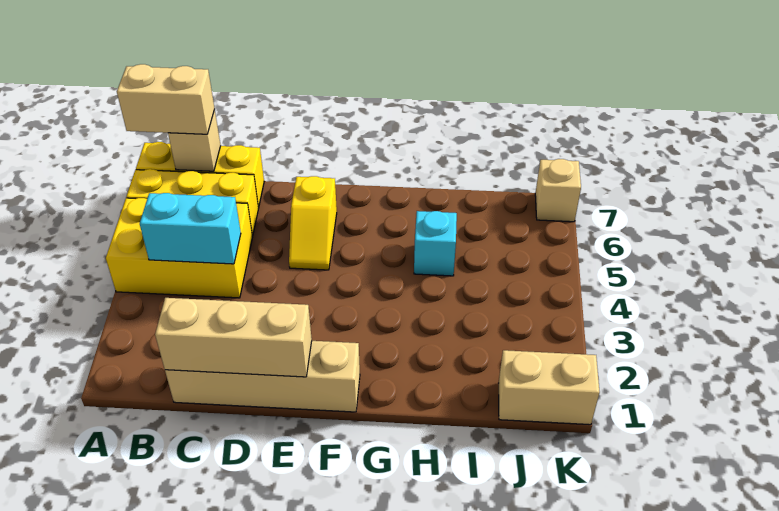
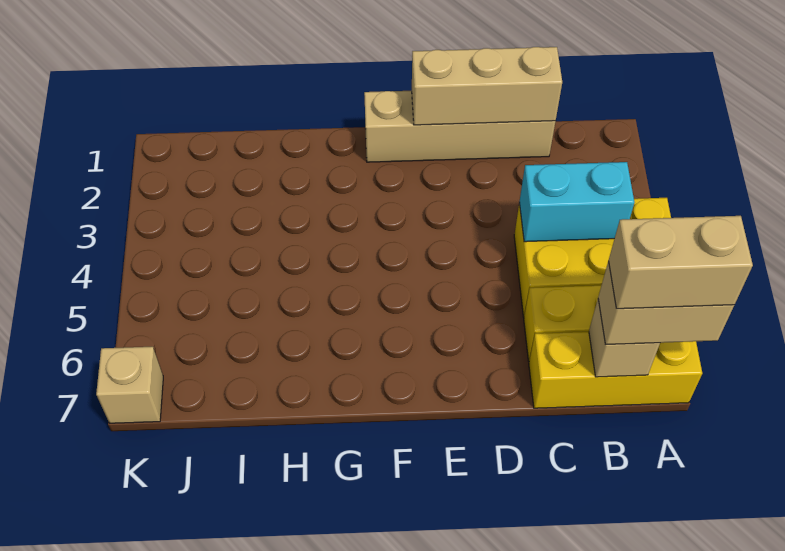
yellow 1x2 slope [289,176,337,270] -> none
cyan 1x1 brick [414,211,457,276] -> none
tan 1x2 brick [499,350,600,425] -> tan 1x2 brick moved to [609,216,753,309]

